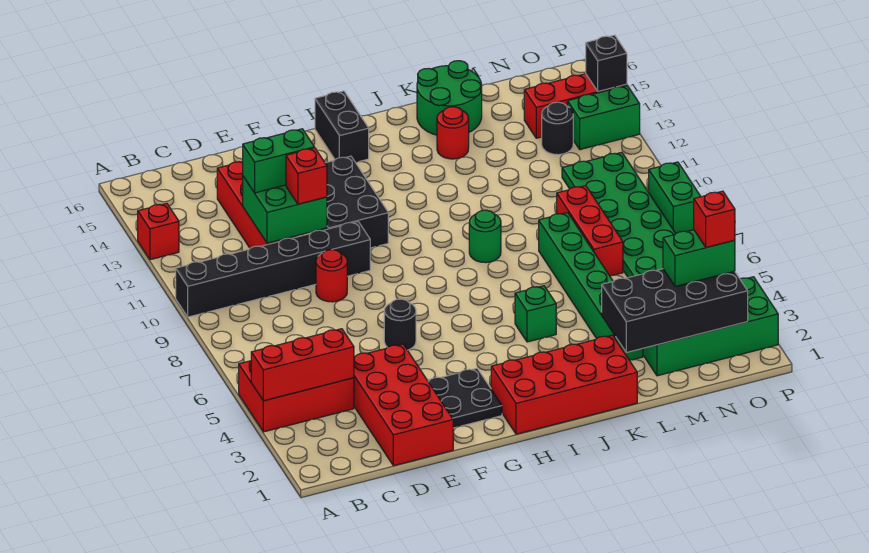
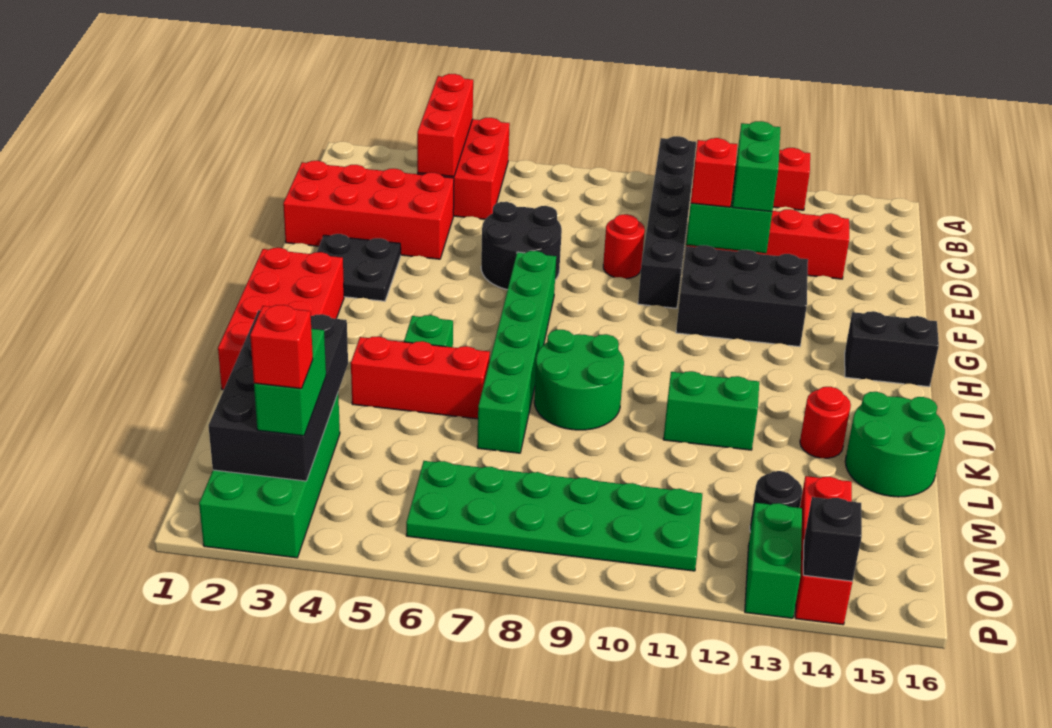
black 1x1 round brick [384,299,416,350] -> black 2x2 round brick [481,202,562,290]
green 1x1 round brick [469,210,501,263] -> green 2x2 round brick [534,330,624,430]
green 1x6 brick [539,213,643,360] -> green 1x6 brick turned to [477,251,556,453]
red 1x3 brick [557,186,623,276] -> red 1x3 brick moved to [351,336,490,419]
green 1x2 brick [649,162,701,233] -> green 1x2 brick moved to [663,371,759,450]

